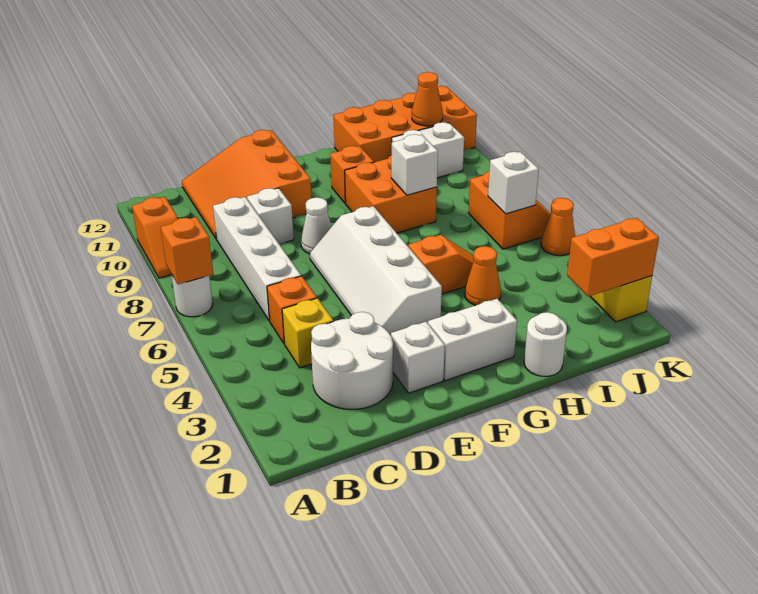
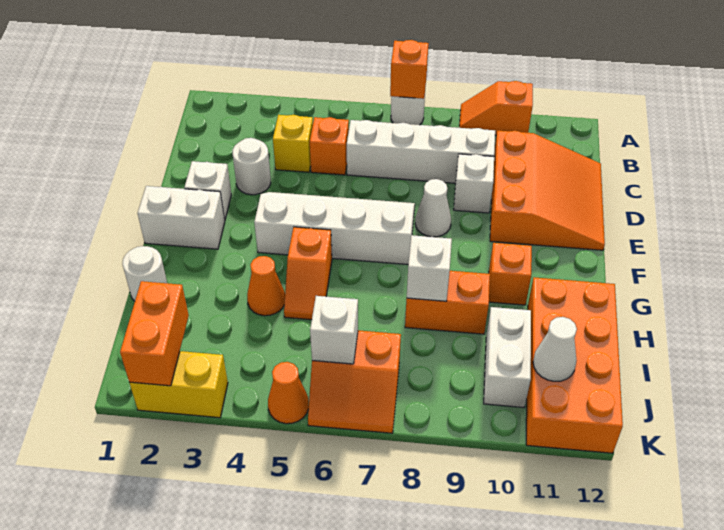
white 2x2 round brick [311,312,393,410] -> white 1x1 round brick [233,138,271,195]
orange 3x3 slope [182,130,311,239] -> orange 3x3 slope turned to [490,130,605,250]
white 1x2 brick [428,299,517,381] -> white 1x2 brick turned to [138,186,225,249]
orange 2x2 brick [345,156,437,233] -> orange 1x2 brick [405,271,490,334]
orange 1x1 cone [412,72,443,126] -> white 1x1 cone [533,317,577,381]

